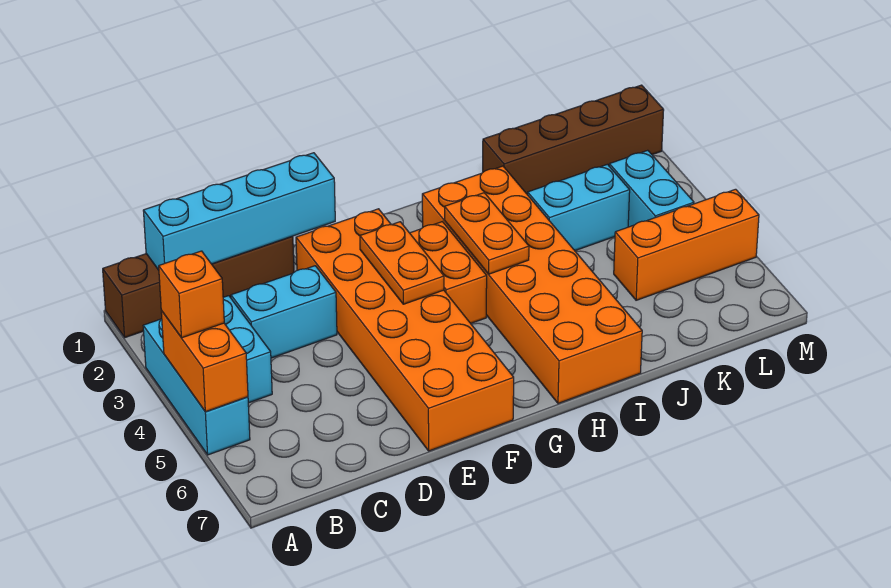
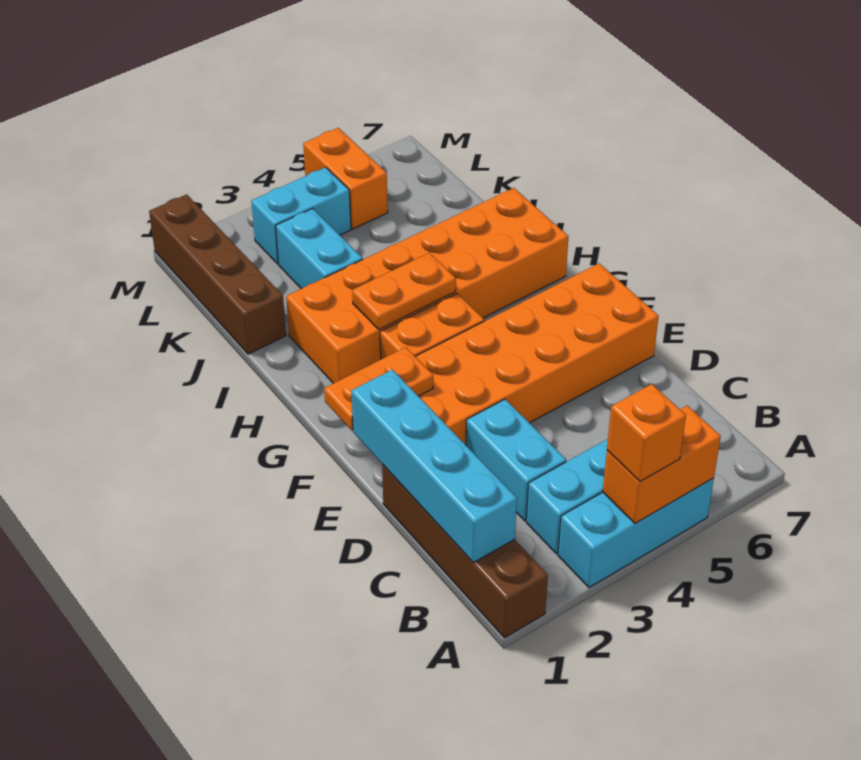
orange 1x2 plate [360,222,444,304] -> orange 1x2 plate moved to [324,347,433,430]
orange 1x3 brick [614,189,759,300] -> orange 1x2 brick [303,128,388,229]

